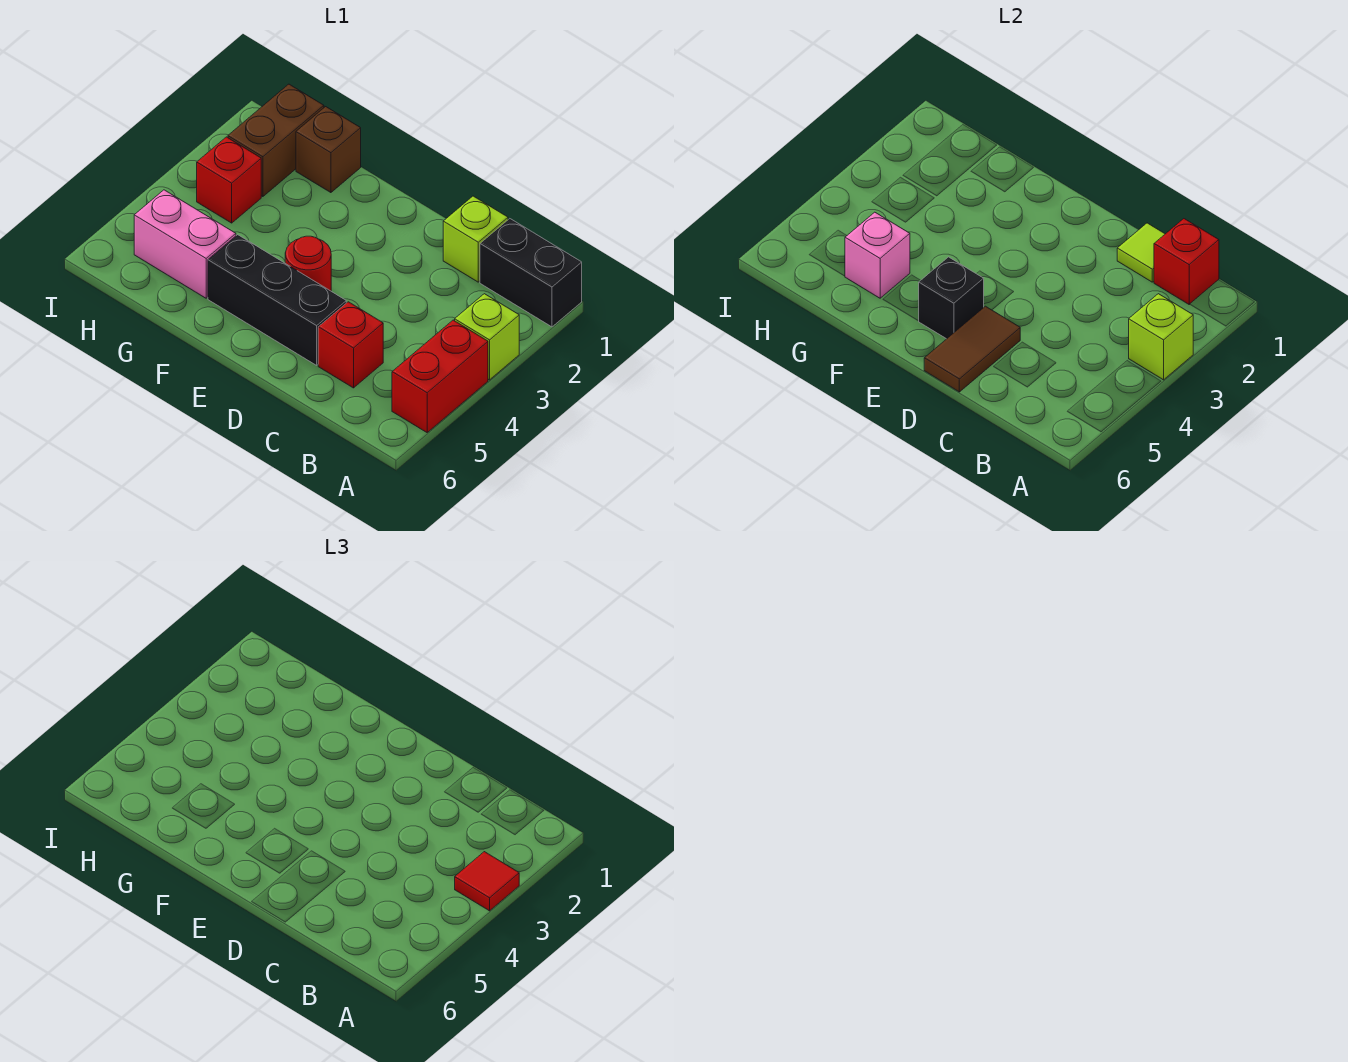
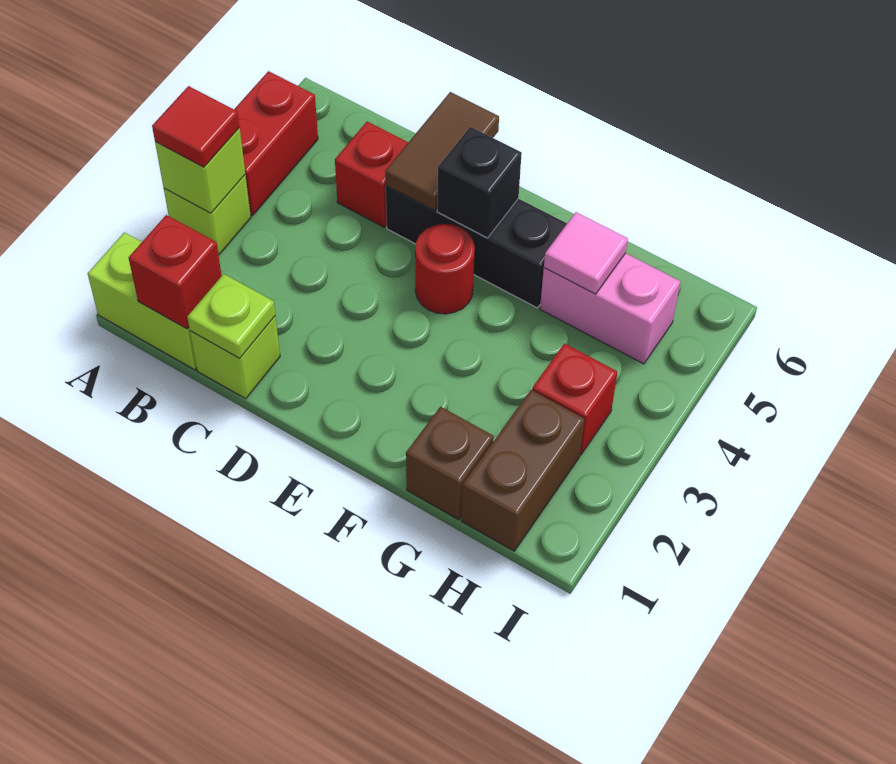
black 1x2 brick [480,219,582,327] -> lime 1x2 brick [88,232,197,370]
lime 1x1 tile [1117,223,1165,282] -> lime 1x1 plate [187,274,275,358]
pink 1x1 brick [845,212,910,298] -> pink 1x1 tile [544,212,628,294]

